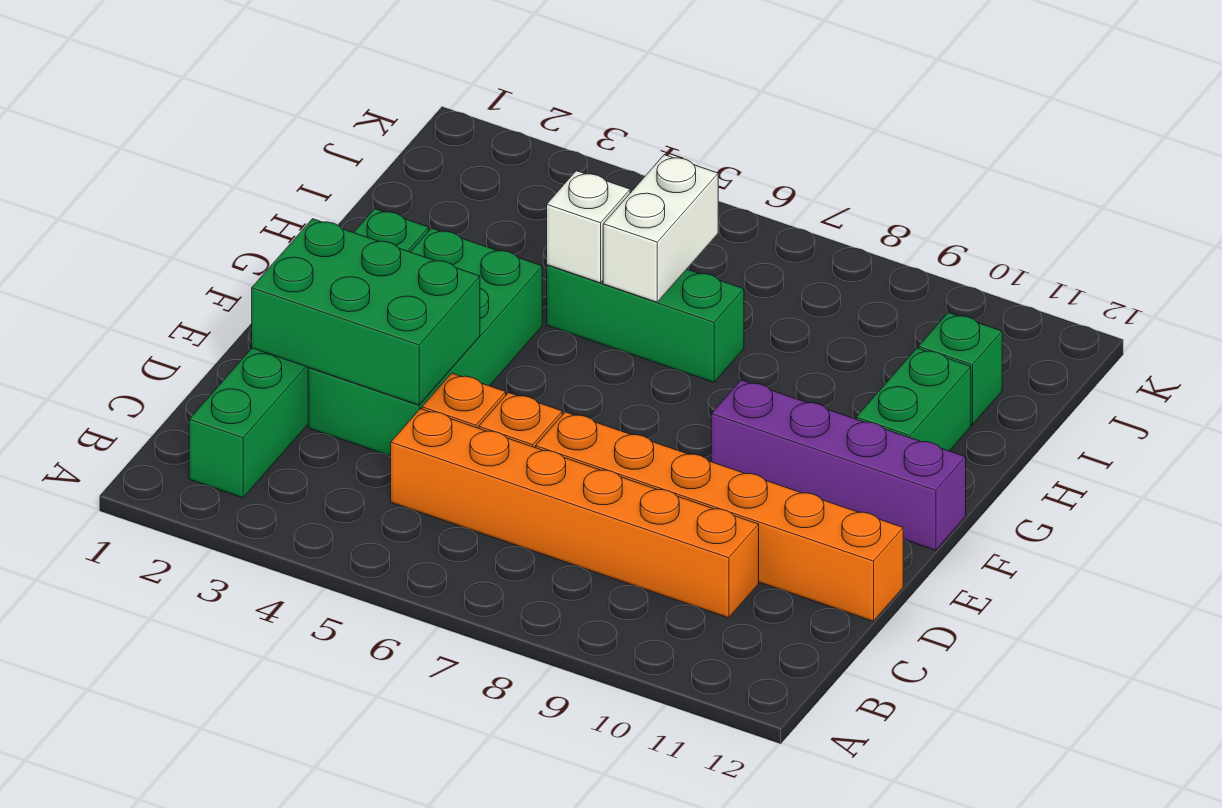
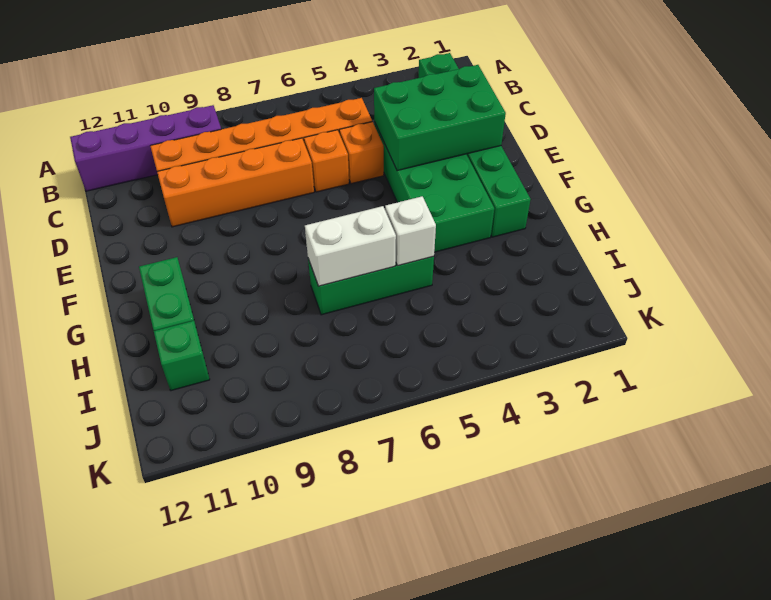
orange 1x6 brick [536,412,903,621] -> orange 1x4 brick [157,138,314,227]
purple 1x4 brick [711,380,966,550] -> purple 1x4 brick moved to [70,105,221,191]
white 1x2 brick [603,155,718,302] -> white 1x2 brick turned to [305,206,396,286]

